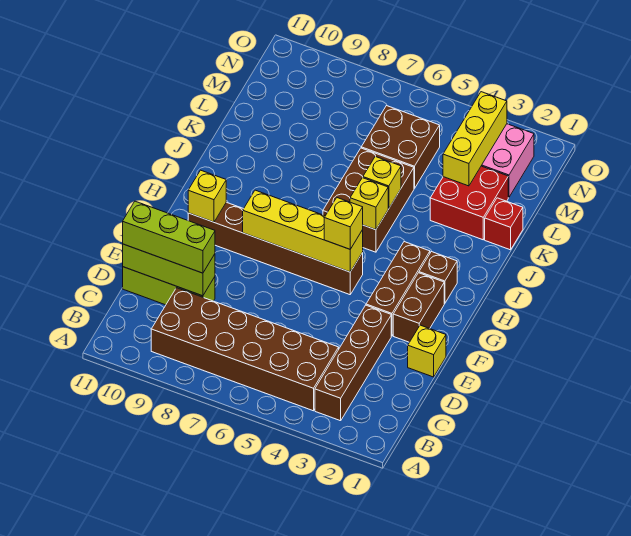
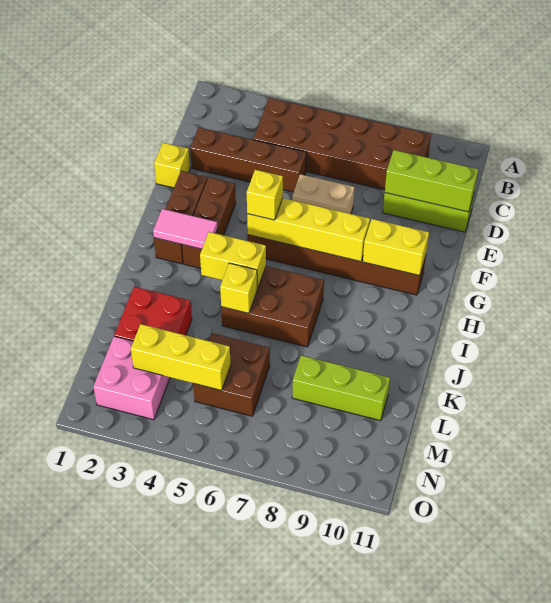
brown 1x4 brick [315,305,391,421] -> brown 1x4 brick turned to [190,128,306,192]
lime 1x3 brick [123,201,215,273] -> lime 1x3 brick moved to [292,355,390,421]
none -> tan 1x2 brick [292,174,355,214]
yellow 1x1 brick [188,170,226,222] -> yellow 1x2 brick [363,219,429,275]
none -> pink 1x2 tile [153,209,218,249]
brown 2x3 brick [323,148,414,252] -> brown 2x3 brick turned to [221,266,324,347]
yellow 1x1 brick [350,178,388,230] -> yellow 1x2 brick [200,232,266,289]
red 1x1 brick [485,198,523,250] -> none
yellow 1x3 brick [443,92,507,186] -> yellow 1x3 brick turned to [131,324,231,390]

